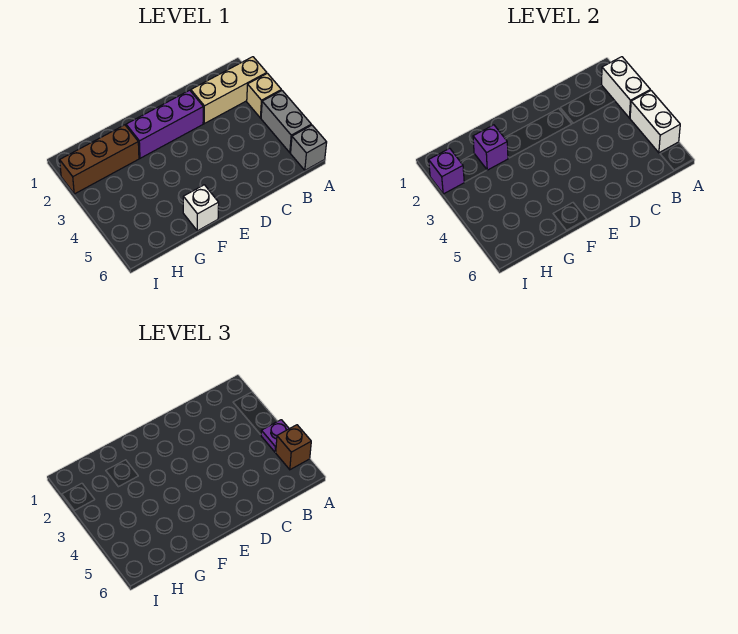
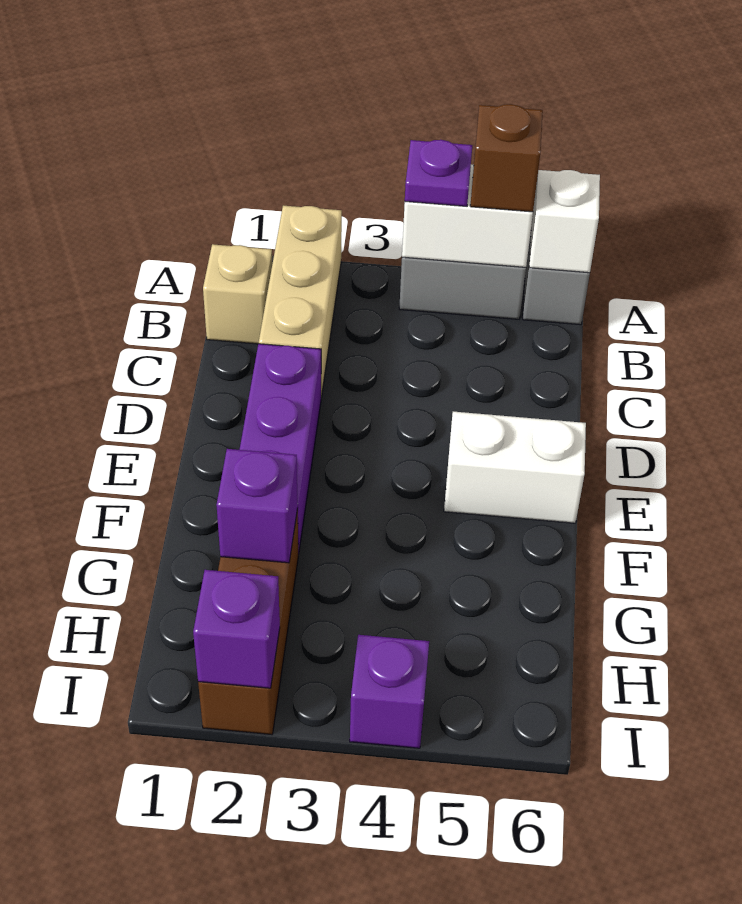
white 1x2 brick [601,57,650,118] -> white 1x2 brick moved to [444,412,586,523]
tan 1x1 brick [247,73,281,118] -> tan 1x1 brick moved to [203,244,272,344]
white 1x1 brick [183,185,219,231] -> white 1x1 brick moved to [529,170,600,273]
none -> purple 1x1 brick [350,635,429,748]

